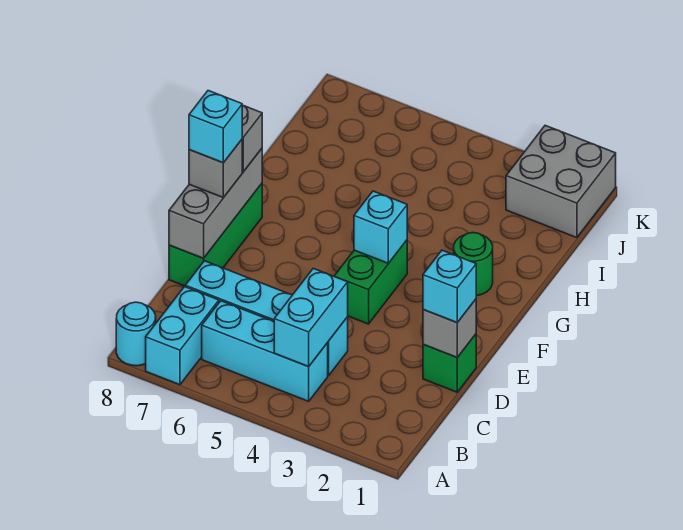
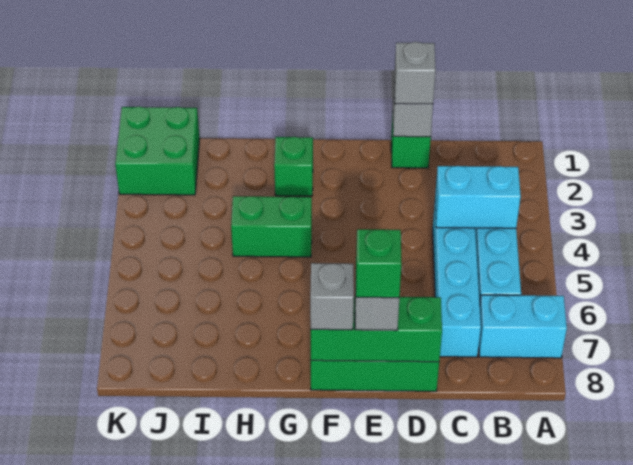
cyan 1x1 round brick [116,302,156,366] -> none
cyan 1x1 brick [423,250,476,323] -> grey 1x1 brick [394,42,436,104]
grey 1x3 brick [169,149,262,258] -> green 1x3 brick [311,296,442,362]
green 1x2 brick [334,240,407,324] -> green 1x2 brick moved to [231,196,312,257]
cyan 1x1 brick [189,91,242,163] -> green 1x1 brick [356,229,402,298]
cyan 1x1 brick [354,191,407,263] -> none
green 1x1 round brick [454,233,493,296] -> green 1x1 brick [274,137,313,196]
grey 2x2 brick [506,125,616,238] -> green 2x2 brick [115,107,200,195]

